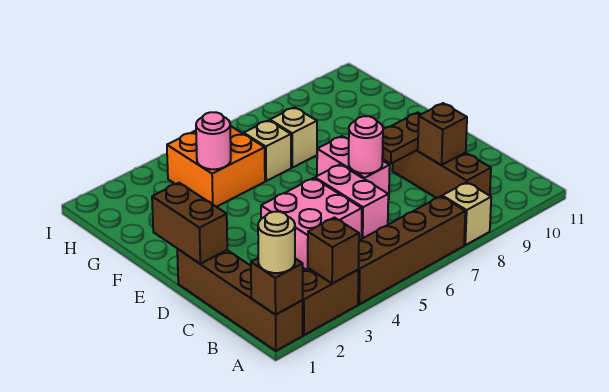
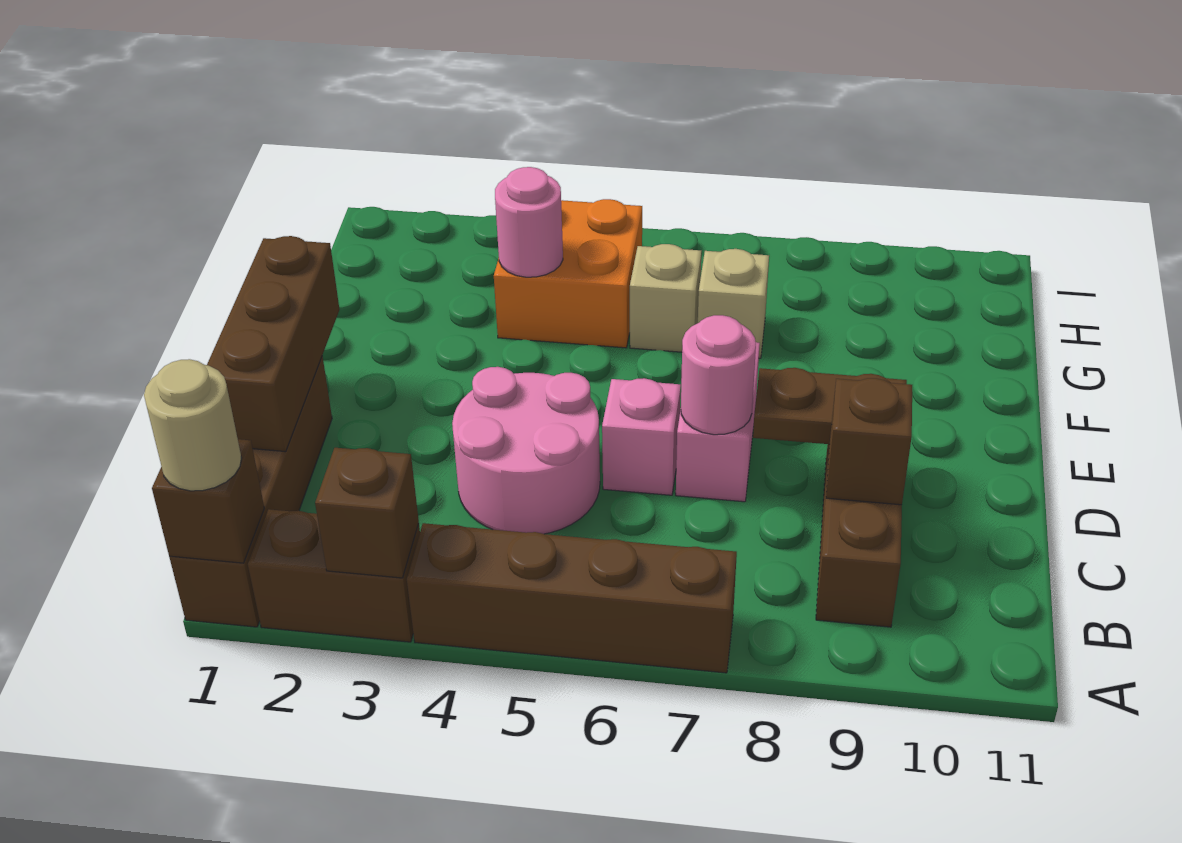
tan 1x1 brick [442,182,491,245] -> none
pink 2x2 brick [261,178,362,269] -> pink 2x2 round brick [452,367,600,534]
pink 1x2 brick [315,164,388,239] -> pink 1x1 brick [602,378,681,495]
brown 1x2 brick [152,183,227,264] -> brown 1x3 brick [207,236,340,452]

